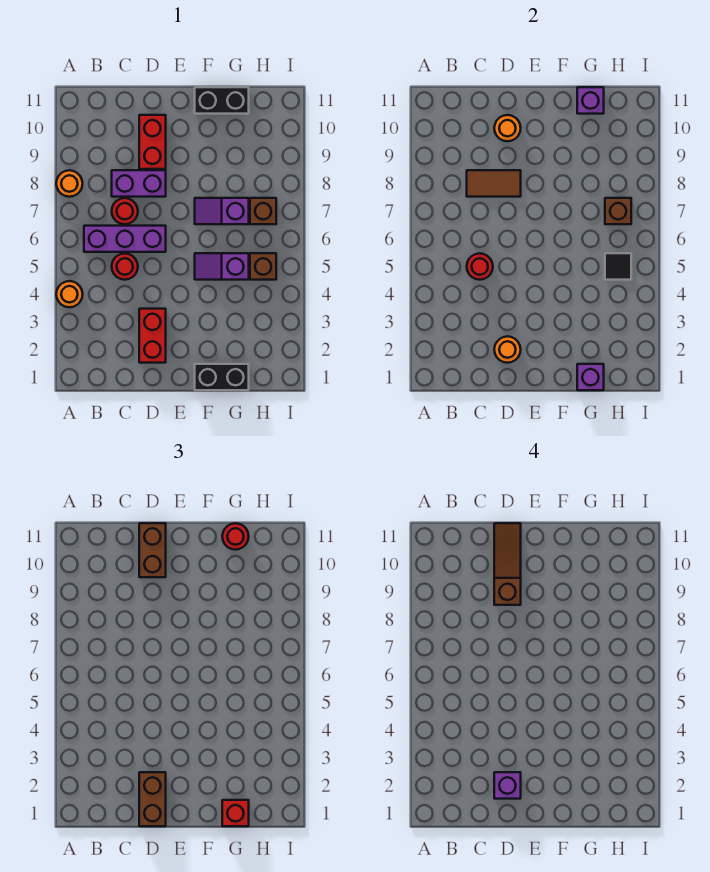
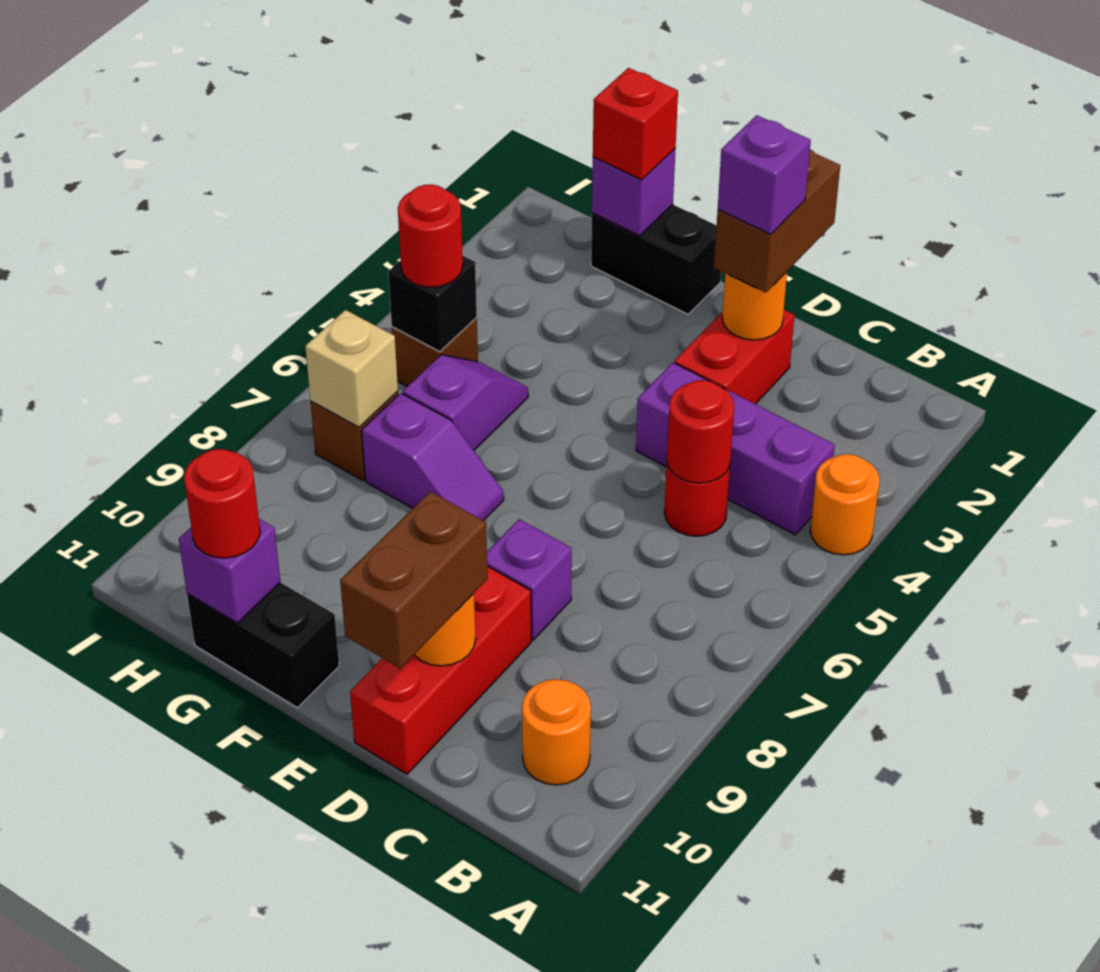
orange 1x1 round brick [56,170,83,197] -> orange 1x1 round brick moved to [522,679,591,785]
purple 1x3 brick [84,226,166,252] -> purple 1x3 brick moved to [636,363,835,535]
red 1x1 round brick [112,198,138,224] -> red 1x1 round brick moved to [398,184,463,287]
purple 1x2 brick [112,170,166,197] -> purple 1x1 brick [487,519,572,640]
brown 1x2 tile [467,170,521,197] -> none
red 1x2 brick [139,115,166,169] -> red 1x3 brick [350,566,531,774]
brown 1x3 slope [494,523,521,605] -> none
purple 1x2 slope [195,253,249,280] -> purple 1x2 slope turned to [402,355,528,450]
black 1x1 tile [605,253,631,280] -> black 1x1 brick [388,256,477,351]
brown 1x1 brick [605,198,631,224] -> tan 1x1 brick [305,310,398,427]

